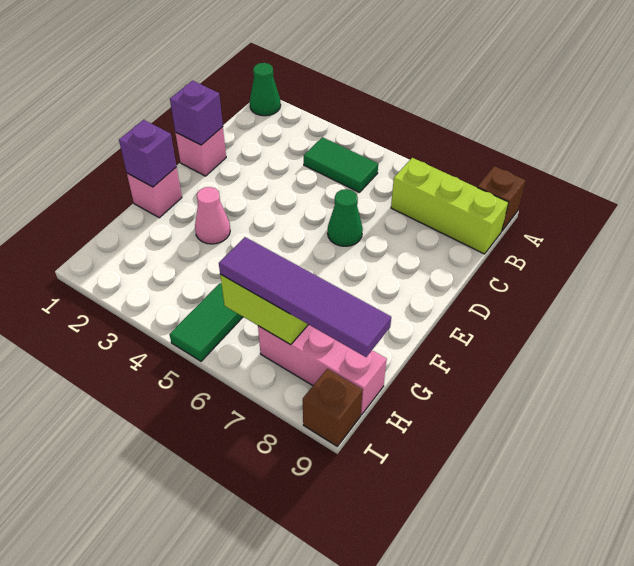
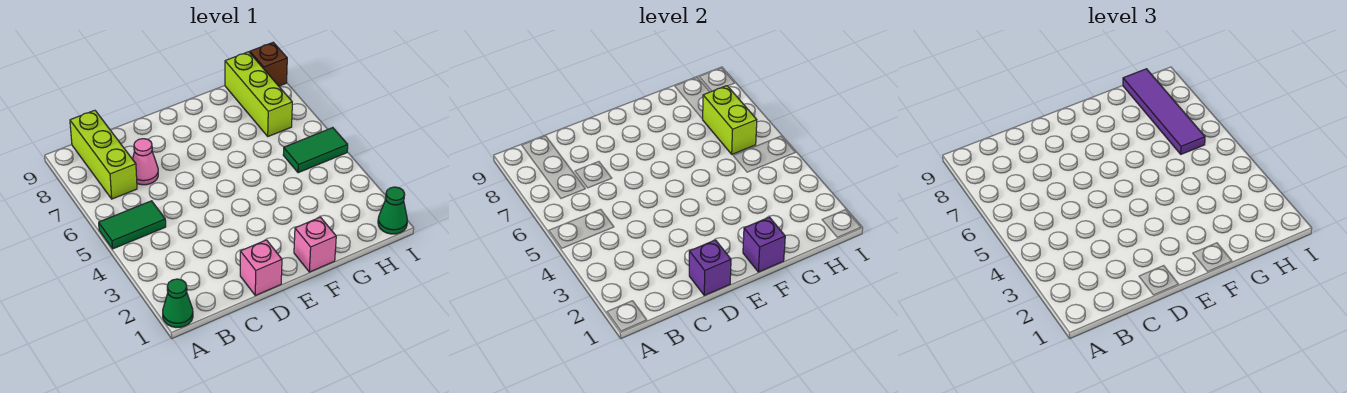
brown 1x1 brick [477,166,526,231] -> none
green 1x2 tile [304,137,378,192] -> green 1x2 tile turned to [99,201,166,249]
green 1x1 cone [327,189,363,246] -> green 1x1 cone moved to [378,187,408,234]
pink 1x1 cone [195,187,230,244] -> pink 1x1 cone moved to [133,139,158,185]
pink 1x3 brick [258,325,387,415] -> lime 1x3 brick [225,52,292,136]

